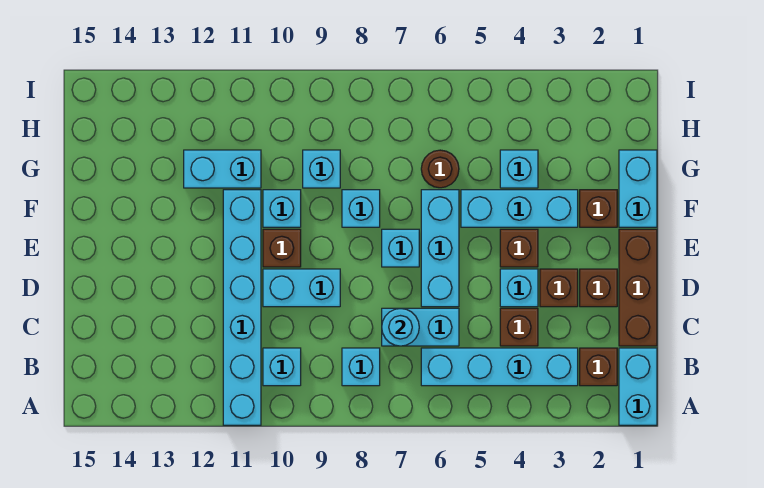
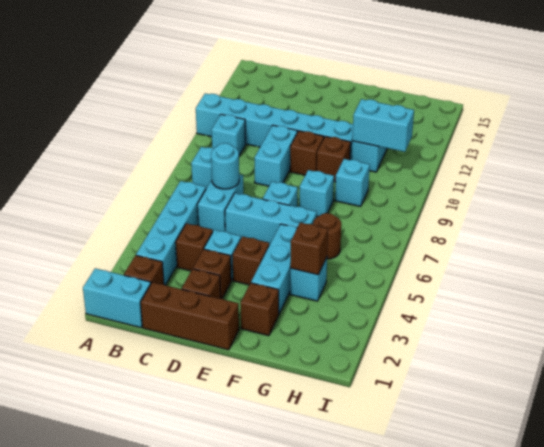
cyan 1x2 brick [619,150,657,227] -> cyan 1x2 brick moved to [352,99,414,152]
cyan 1x1 brick [263,190,301,227] -> brown 1x1 brick [317,136,351,182]
none -> brown 1x1 brick [290,222,328,275]

